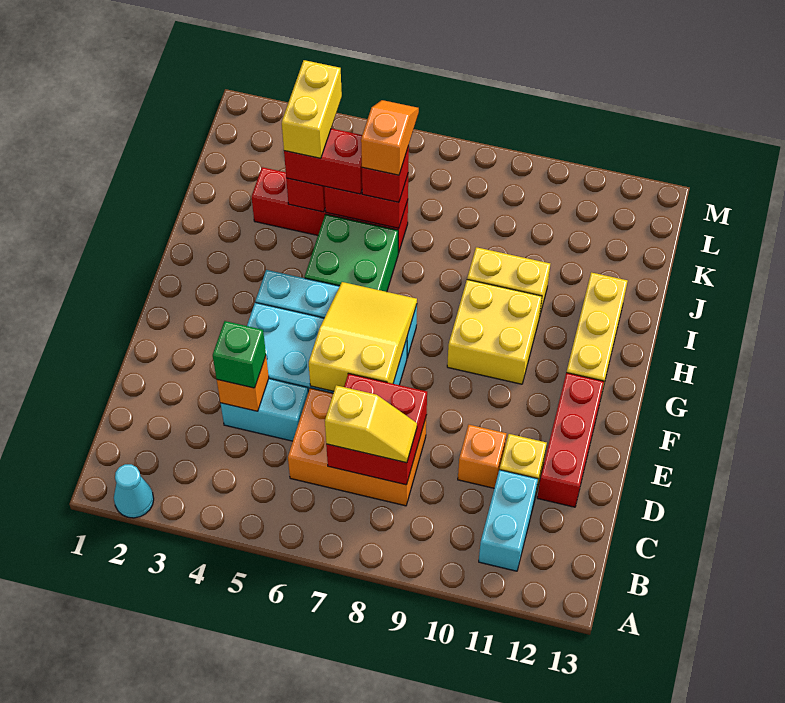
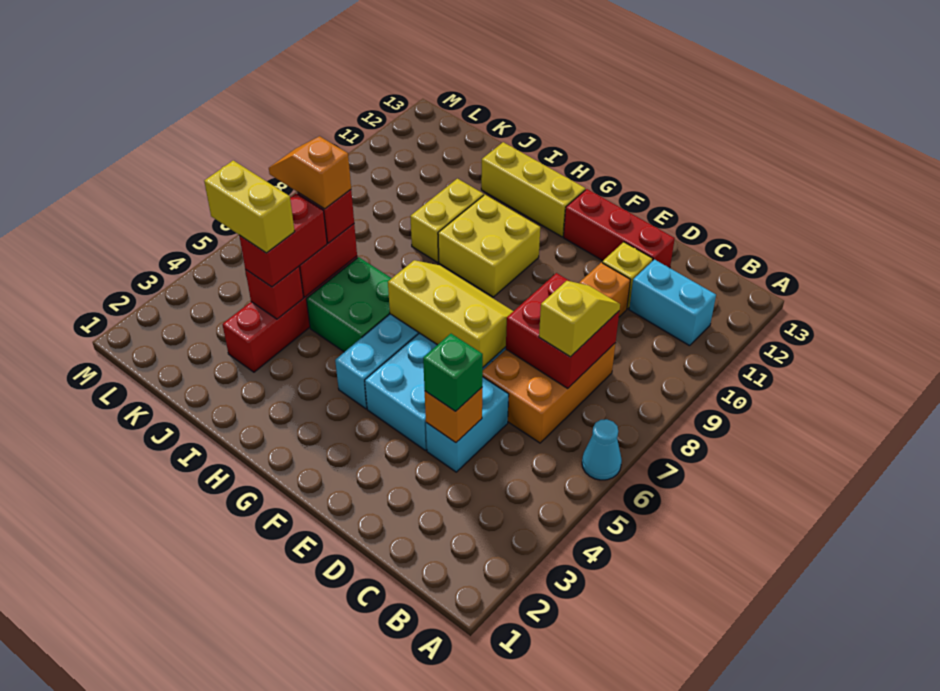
cyan 1x1 cone [114,464,154,518] -> cyan 1x1 cone moved to [582,419,622,480]
yellow 2x3 slope [309,282,417,391] -> yellow 2x3 slope turned to [388,260,513,367]

